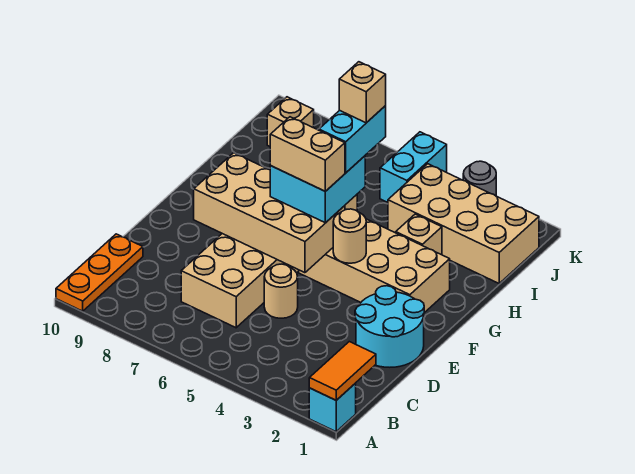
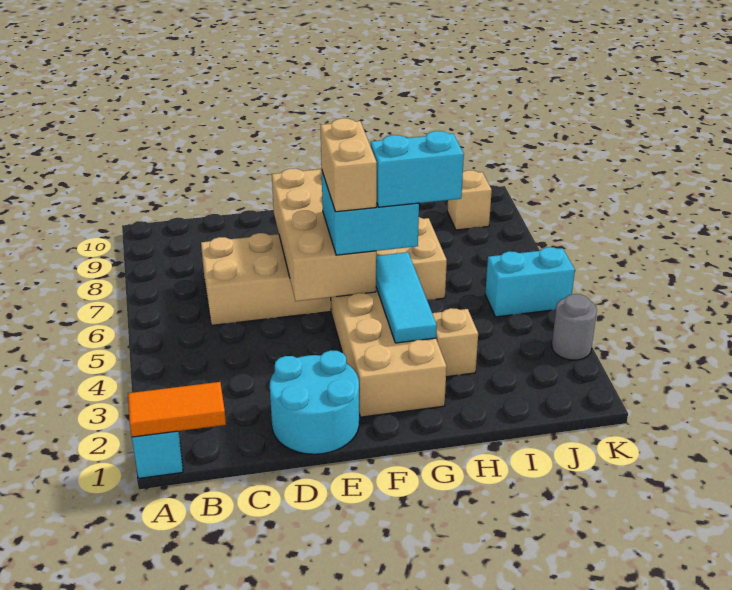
orange 1x3 plate [56,234,143,311] -> none
tan 1x1 round brick [264,264,298,318] -> none
tan 1x1 round brick [333,209,366,263] -> none
none -> cyan 1x3 tile [376,252,437,343]
tan 1x1 brick [339,62,386,123] -> none
tan 2x4 brick [388,164,539,283] -> none

